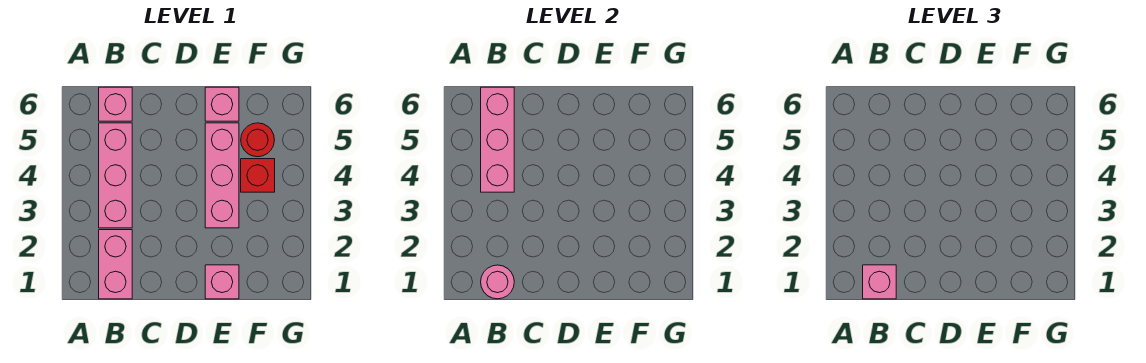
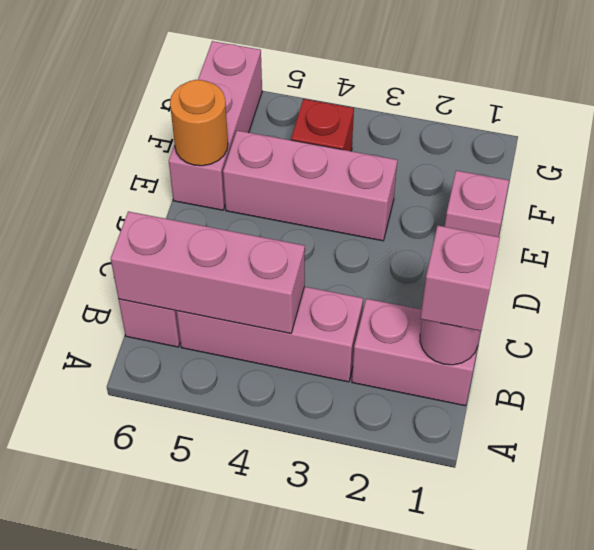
pink 1x1 brick [205,87,239,121] -> pink 1x3 brick [169,41,262,210]
none -> orange 1x1 round brick [170,80,228,166]
red 1x1 round brick [241,123,274,157] -> none

